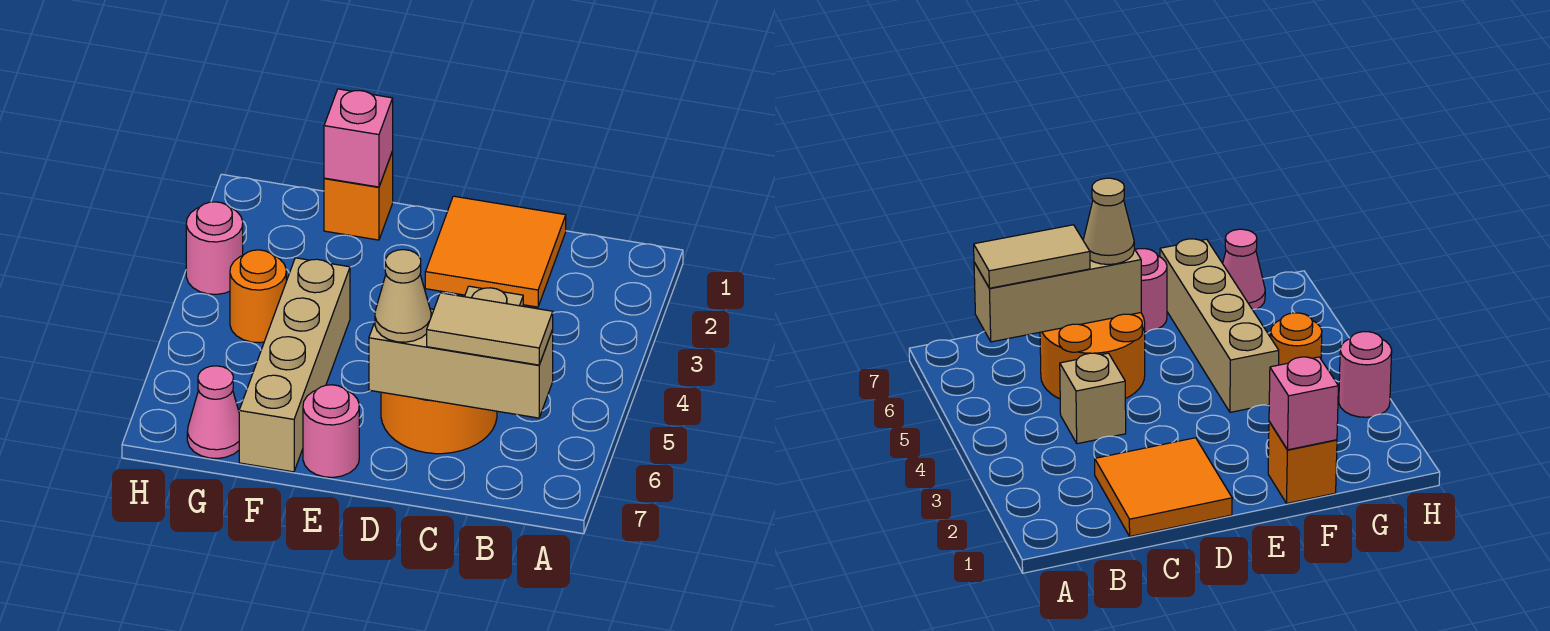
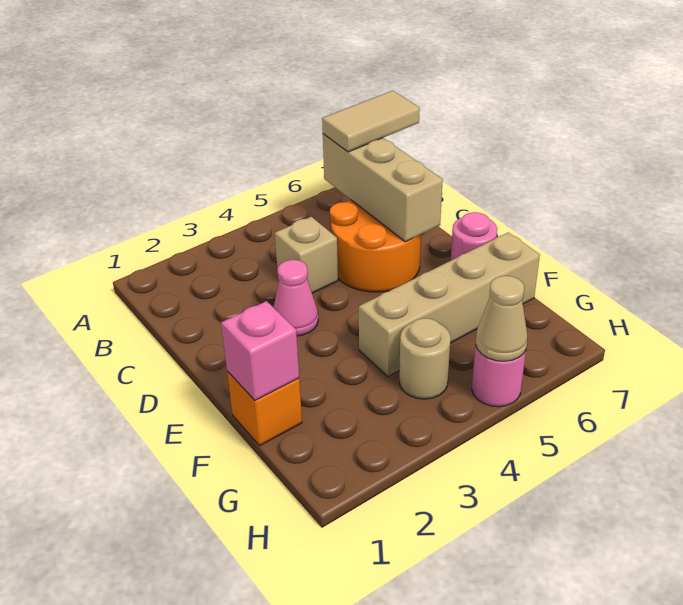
tan 1x2 tile [427,293,553,365] -> tan 1x2 tile turned to [322,91,420,152]
orange 2x2 tile [425,196,566,307] -> none
tan 1x1 cone [375,250,431,342] -> tan 1x1 cone moved to [475,276,528,361]
orange 1x1 round brick [230,250,286,343] -> tan 1x1 round brick [399,318,451,399]
pink 1x1 cone [187,366,239,458] -> pink 1x1 cone moved to [274,260,318,336]
pink 1x1 round brick [186,202,243,294] -> pink 1x1 round brick moved to [472,345,526,407]

